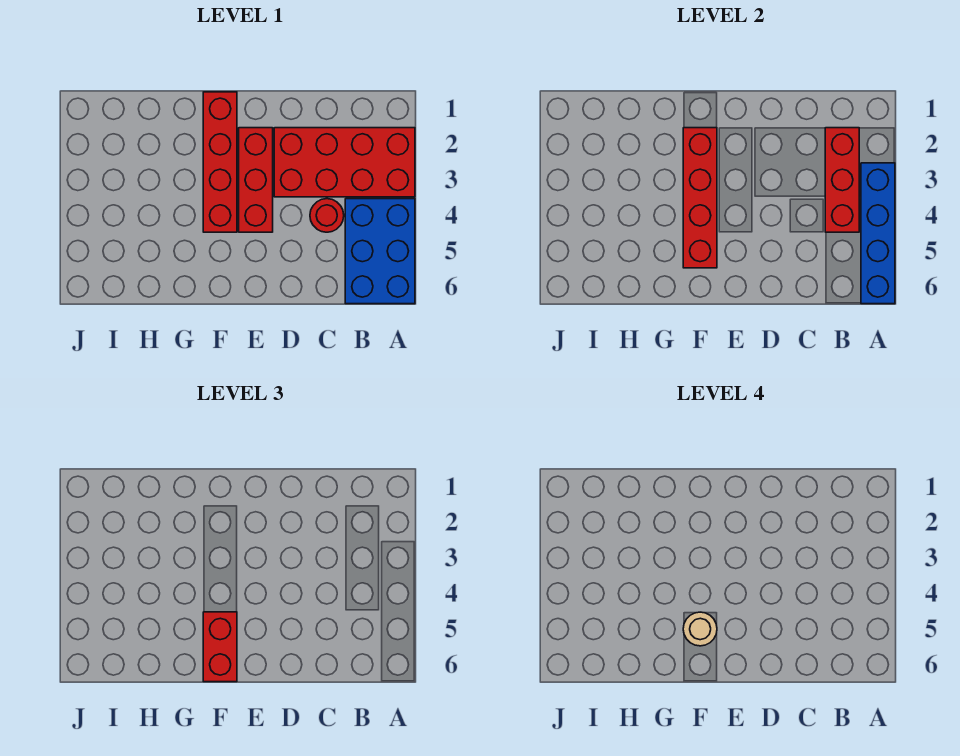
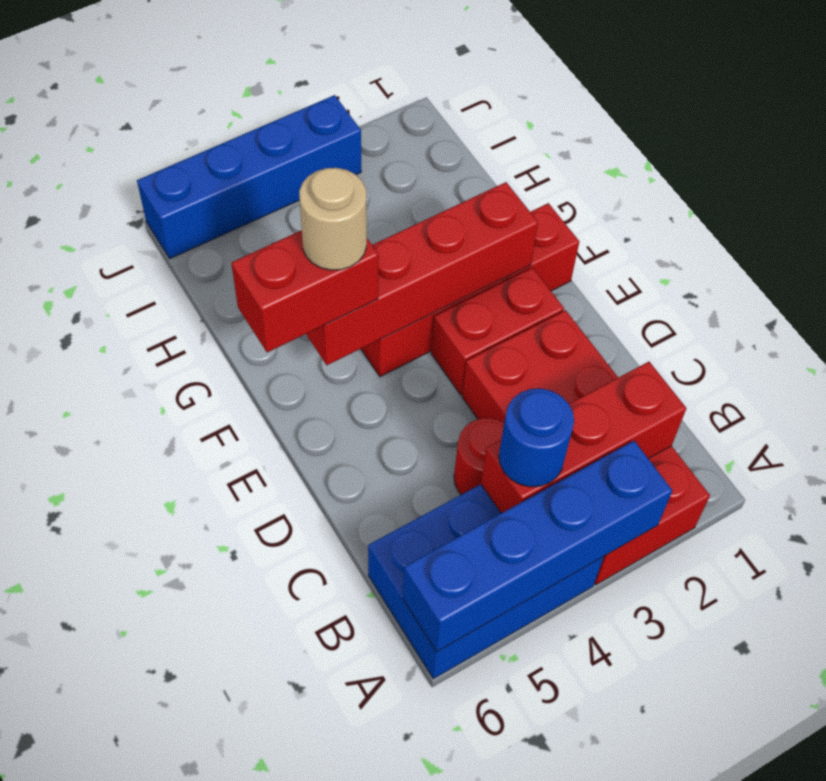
none -> blue 1x1 round brick [499,389,574,487]
red 1x3 brick [239,128,273,232] -> red 1x2 brick [431,268,564,395]
none -> blue 1x4 brick [137,95,361,259]

